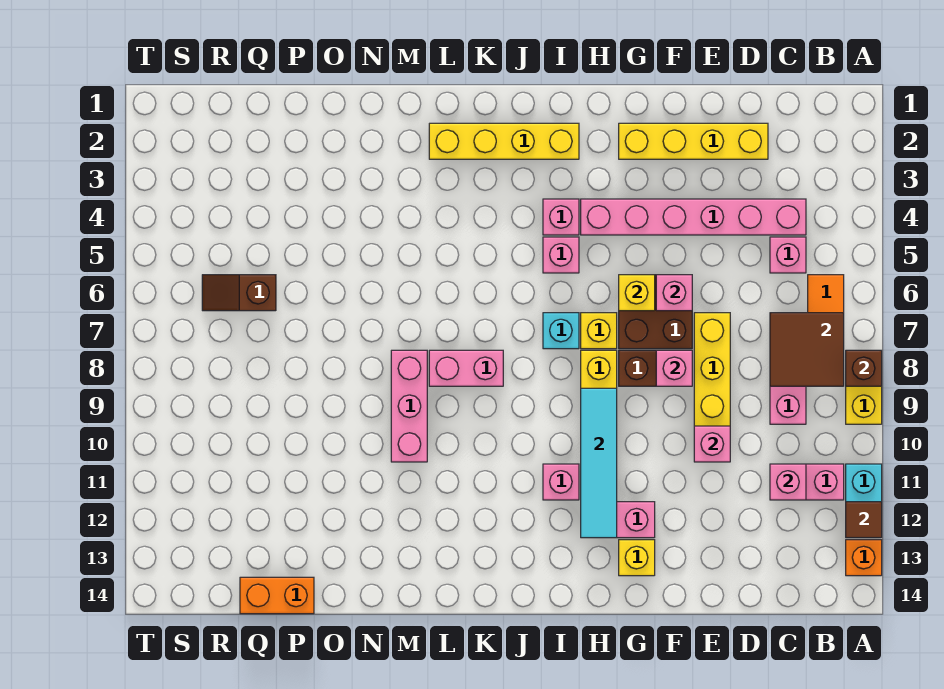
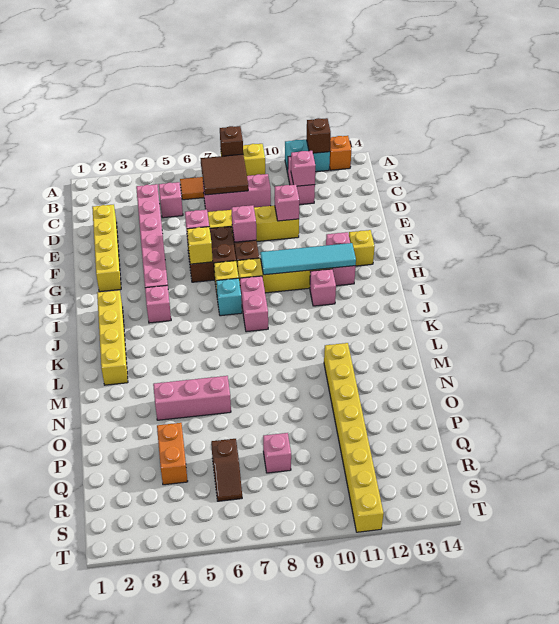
brown 1x1 tile [846,502,882,538] -> brown 1x1 brick [307,118,331,153]
pink 1x1 brick [543,237,579,273] -> pink 1x1 brick moved to [263,433,291,473]
pink 1x2 brick [429,350,503,386] -> pink 1x2 brick moved to [240,276,268,332]
pink 1x3 brick [391,350,427,462] -> pink 1x3 brick moved to [153,376,231,420]
none -> yellow 1x8 brick [324,343,384,532]
orange 1x2 brick [240,577,314,614] -> orange 1x2 brick moved to [157,423,188,485]

